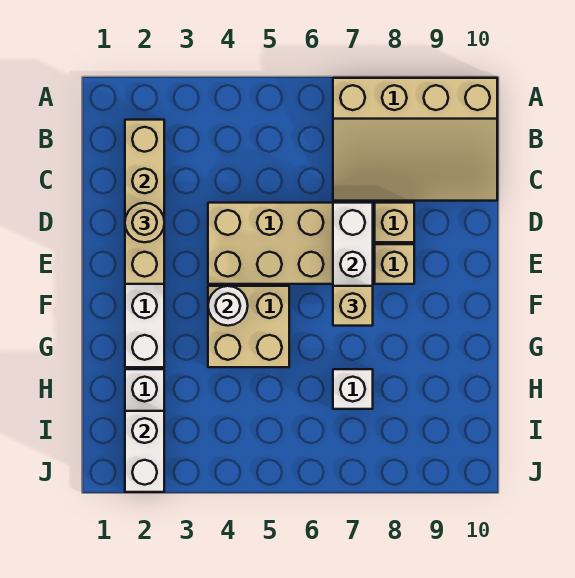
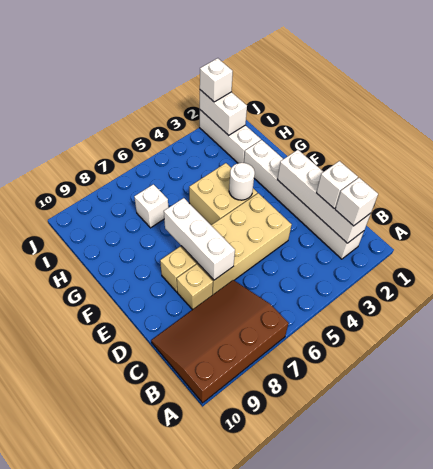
tan 3x4 slope [333,78,497,201] -> brown 3x4 slope [151,280,289,403]
tan 1x4 brick [125,120,164,284] -> white 1x4 brick [277,150,371,243]
none -> white 1x1 brick [335,178,378,226]
none -> white 1x1 brick [316,161,358,208]
tan 1x1 round brick [125,203,164,242] -> none
tan 1x1 brick [333,286,373,326] -> none
none -> white 1x1 brick [200,58,233,102]

